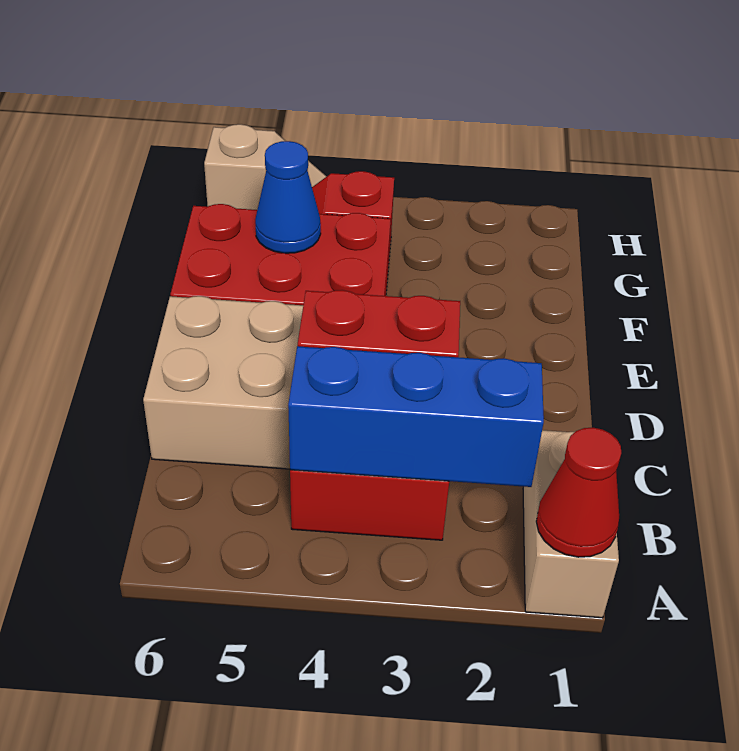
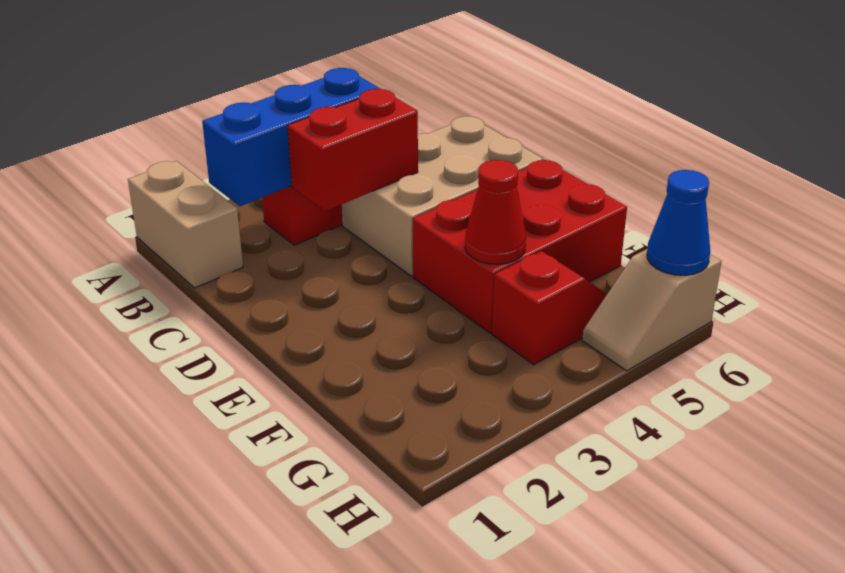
red 1x1 cone [536,428,621,557] -> red 1x1 cone moved to [465,160,526,264]
blue 1x1 cone [255,141,321,253] -> blue 1x1 cone moved to [647,170,710,275]

